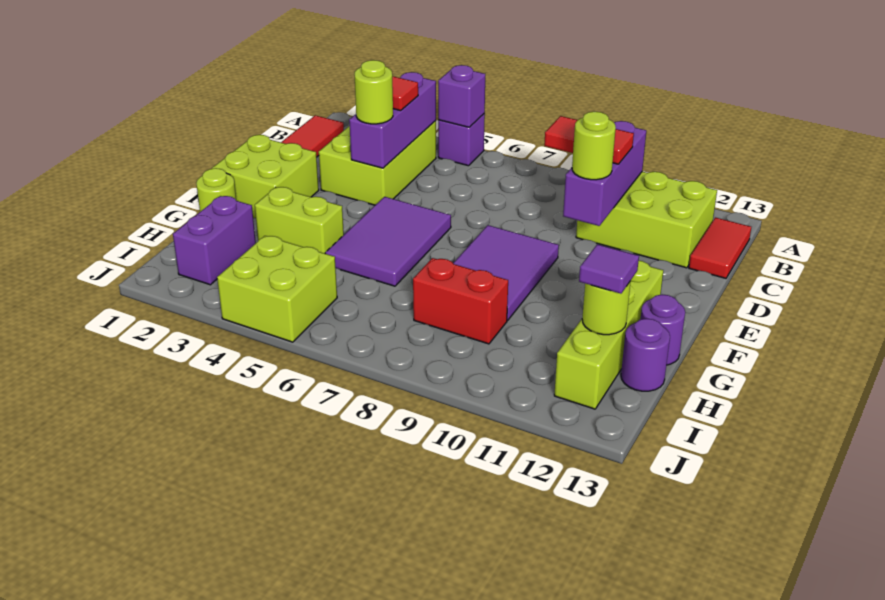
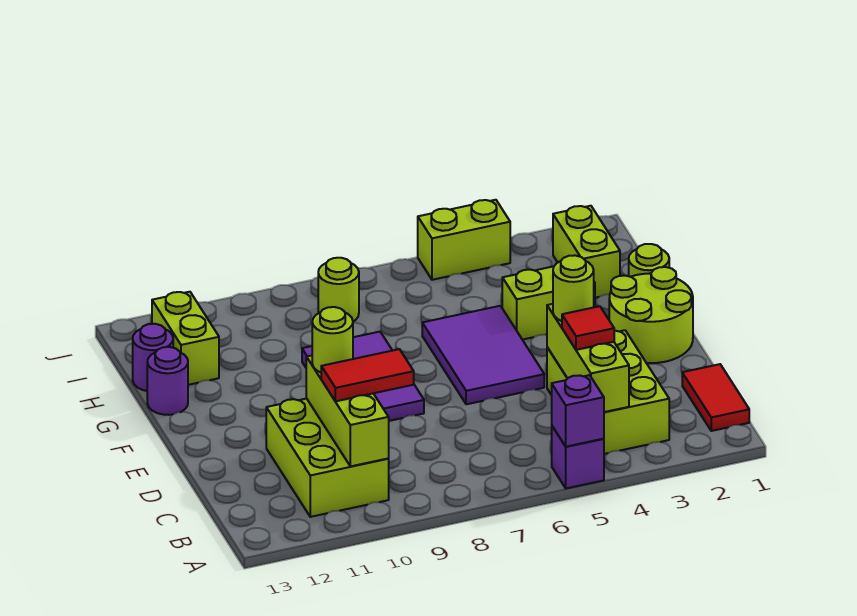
purple 1x3 brick [349,72,436,168] -> lime 1x3 brick [547,304,629,412]
lime 2x3 brick [576,172,717,268] -> lime 2x3 brick turned to [266,398,389,517]
purple 1x3 brick [563,121,646,226] -> lime 1x3 brick [306,356,389,466]
red 1x2 tile [689,217,751,278] -> none
lime 2x2 brick [212,135,319,218] -> lime 2x2 round brick [609,267,693,363]
lime 1x4 brick [554,261,663,409] -> lime 1x2 brick [152,292,219,385]
purple 1x2 brick [173,196,256,285] -> lime 1x2 brick [553,206,620,298]
red 1x2 brick [413,258,508,344] -> none
lime 1x1 round brick [582,281,631,335] -> lime 1x1 round brick moved to [318,258,359,322]
purple 1x1 tile [579,244,639,294] -> none
lime 2x2 brick [217,236,337,342] -> lime 1x2 brick [418,200,510,280]

